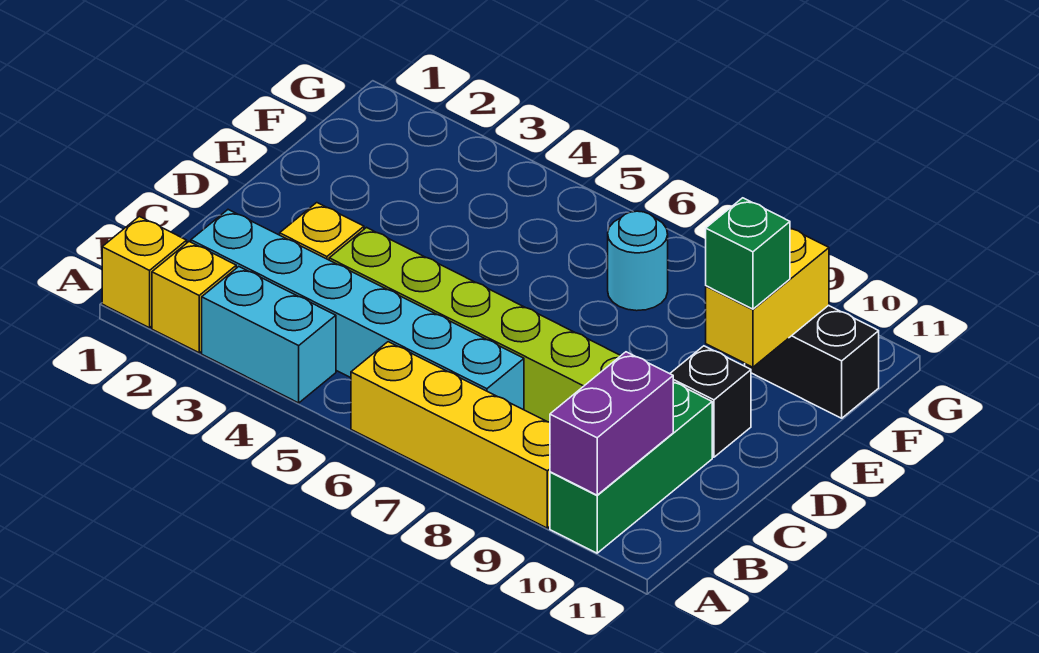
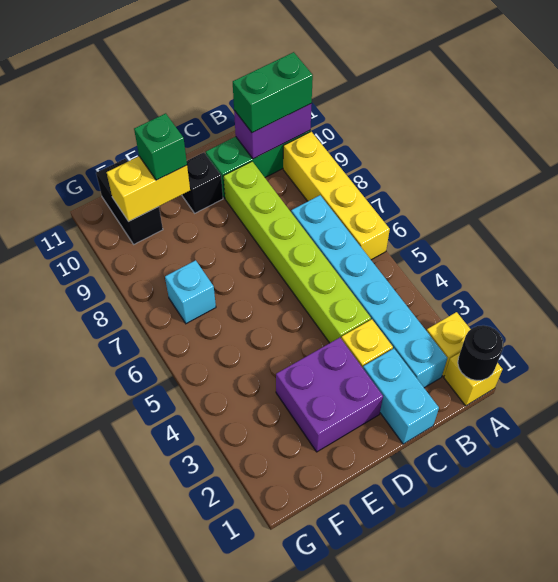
none -> black 1x1 round brick [458,325,504,380]
cyan 1x2 brick [202,267,336,403] -> cyan 1x2 brick moved to [363,349,439,444]
none -> green 1x2 brick [233,52,313,133]
none -> purple 2x2 brick [276,338,383,452]
cyan 1x1 round brick [608,211,668,311] -> cyan 1x1 brick [165,260,216,324]

